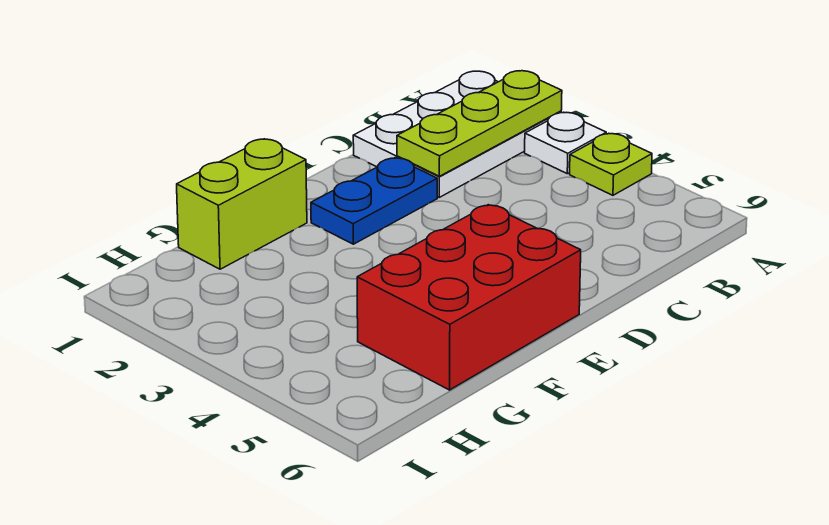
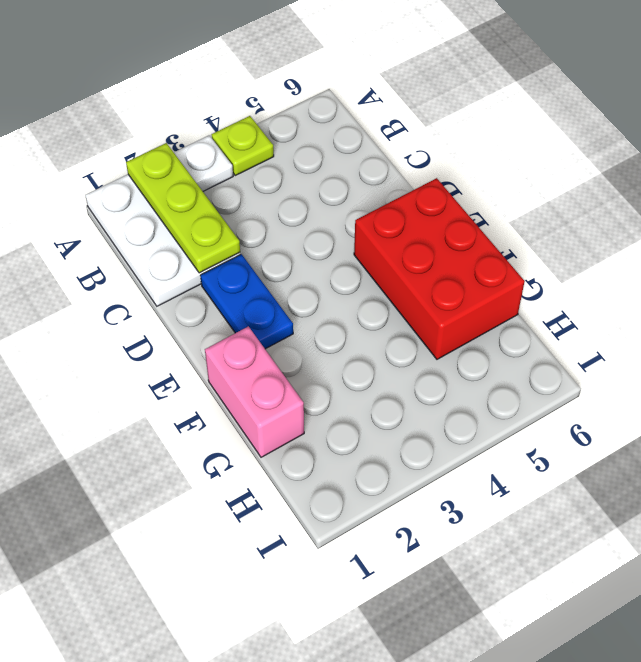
lime 1x2 brick [177,139,307,269] -> pink 1x2 brick [205,326,304,457]

